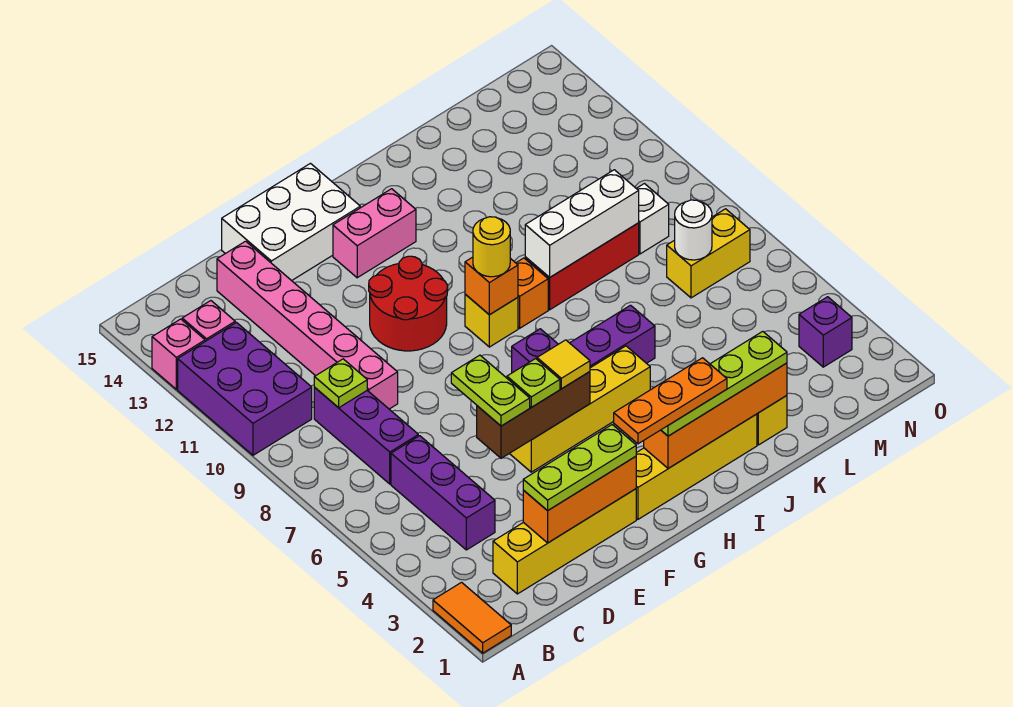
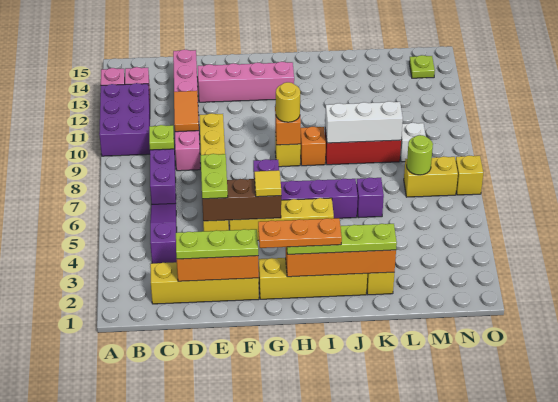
orange 1x2 tile [433,582,511,653] -> orange 1x2 tile moved to [174,91,199,132]
purple 1x3 brick [391,436,495,550] -> purple 1x3 slope [150,203,177,263]
none -> yellow 1x6 brick [199,113,229,231]
white 2x3 brick [222,163,360,281] -> none
lime 1x1 plate [507,359,560,407] -> lime 1x1 plate moved to [409,55,435,78]
red 2x2 round brick [369,256,448,351] -> none
pink 1x2 brick [333,189,416,278] -> pink 1x4 brick [198,62,294,102]
white 1x1 round brick [675,200,712,260] -> lime 1x1 round brick [407,135,433,175]
purple 1x1 brick [799,297,852,367] -> purple 1x1 brick moved to [356,177,384,218]
none -> yellow 1x1 brick [456,155,483,195]

